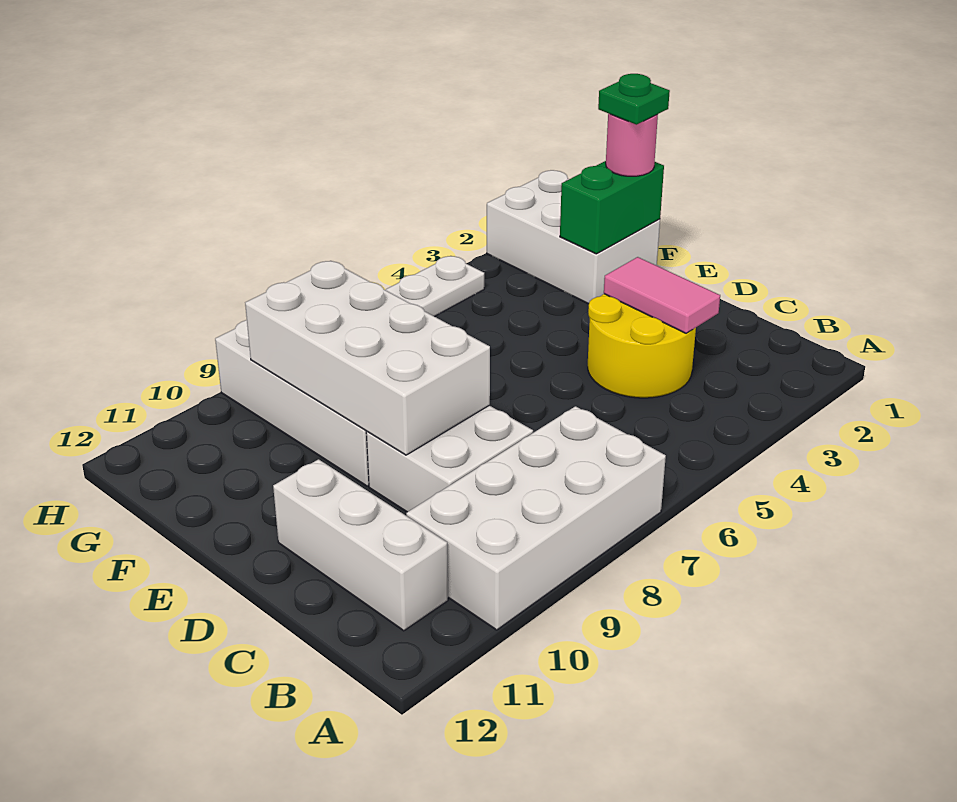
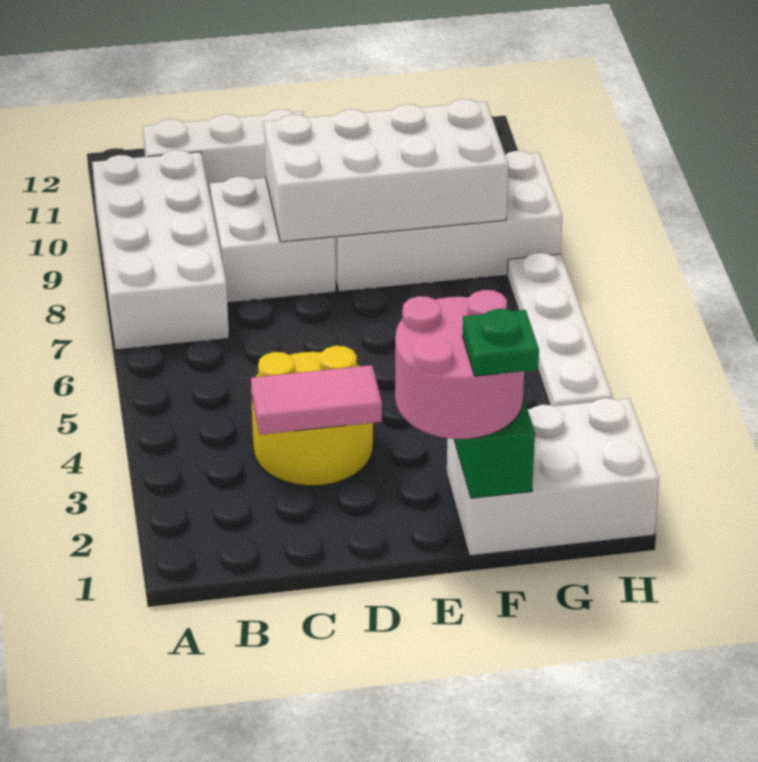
pink 1x1 round brick [606,114,658,176] -> pink 2x2 round brick [395,290,524,439]

